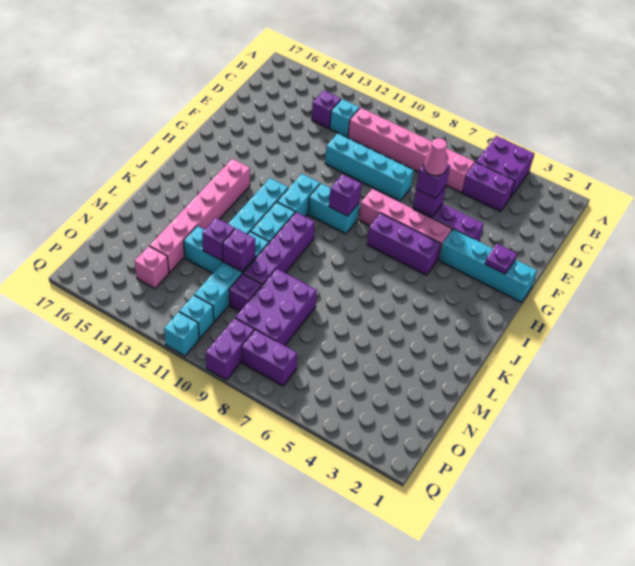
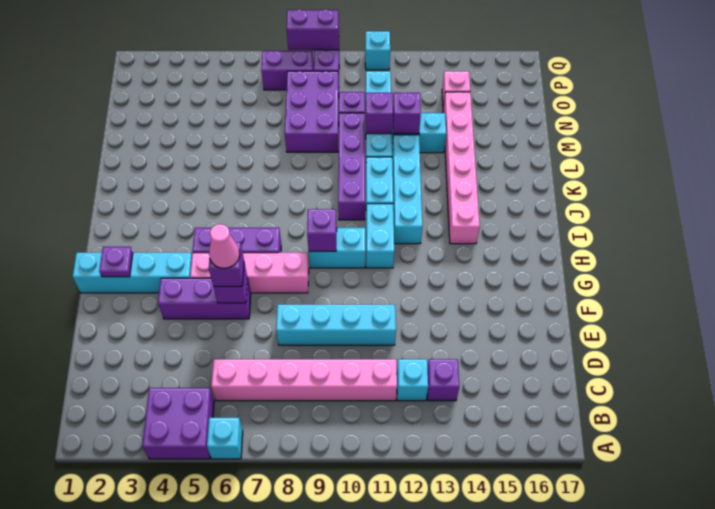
purple 1x2 brick [462,162,515,212] -> purple 1x2 brick moved to [286,10,339,50]
cyan 1x1 brick [179,295,214,339] -> cyan 1x1 brick moved to [207,418,243,459]

